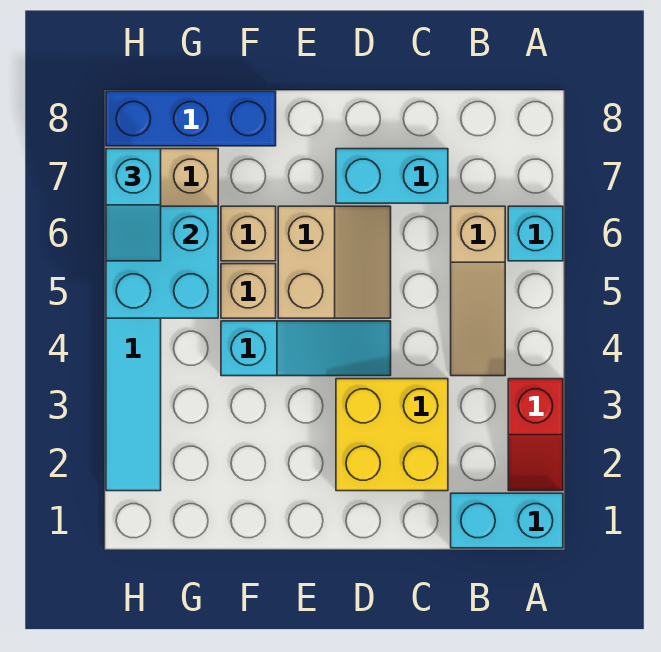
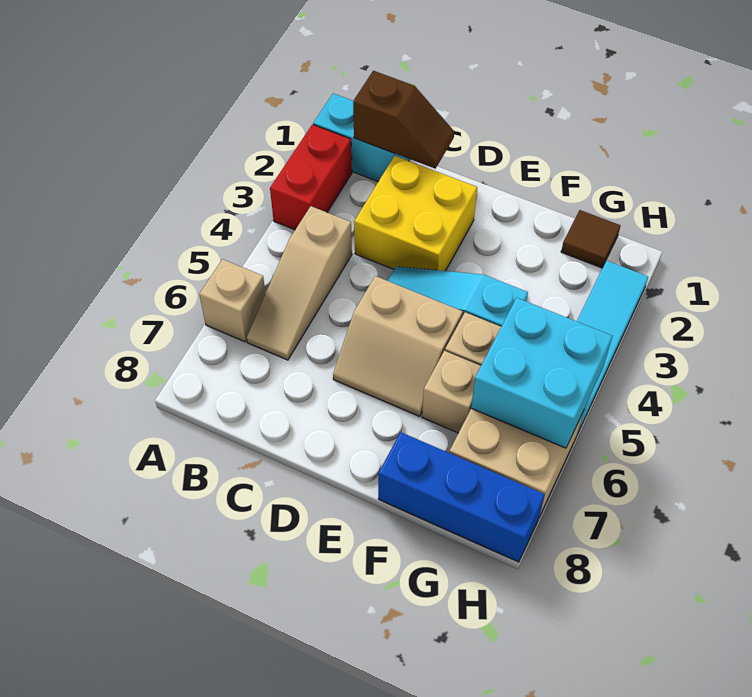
red 1x2 slope [508,379,563,491] -> red 1x2 brick [270,124,352,230]
cyan 1x1 brick [508,206,563,261] -> tan 1x1 brick [199,259,266,342]
none -> brown 1x2 slope [353,71,454,169]
tan 1x3 slope [451,206,505,376] -> tan 1x3 slope turned to [247,206,352,360]
cyan 1x2 brick [336,149,448,203] -> none
tan 2x2 slope [278,206,391,318] -> tan 2x2 slope turned to [333,276,463,416]
none -> brown 1x1 tile [561,210,621,268]
cyan 1x2 slope [106,149,161,261] -> none

